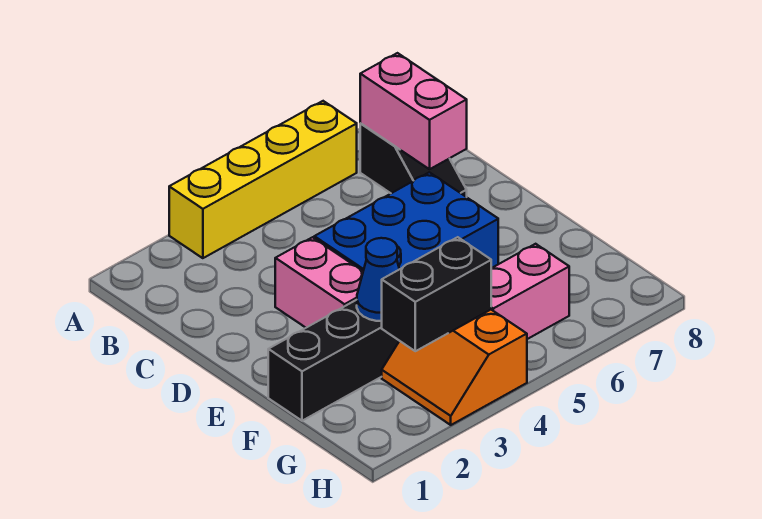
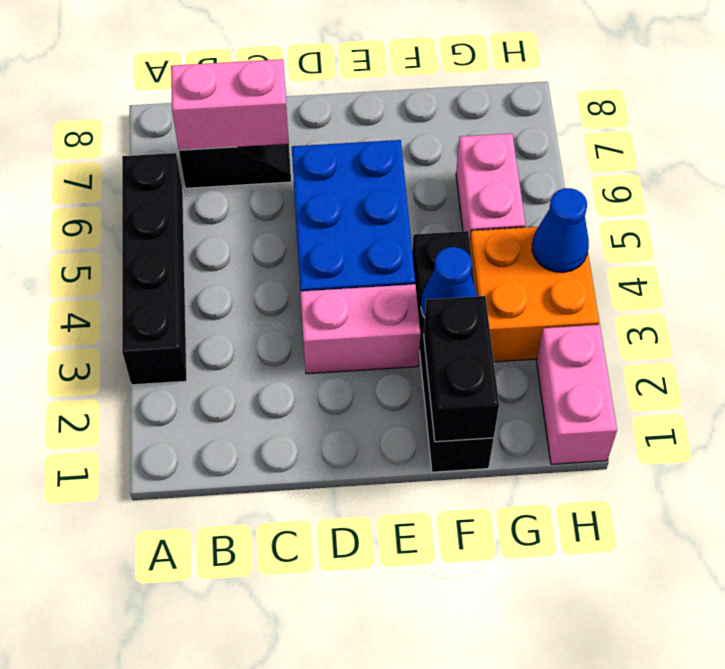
yellow 1x4 brick [169,101,357,258] -> black 1x4 brick [122,153,187,385]
orange 2x2 slope [382,310,527,425] -> orange 2x2 brick [470,227,599,362]
black 1x2 brick [382,237,491,351] -> black 1x2 brick moved to [424,296,499,442]
none -> pink 1x2 brick [536,325,617,464]
none -> blue 1x1 cone [532,188,589,272]

